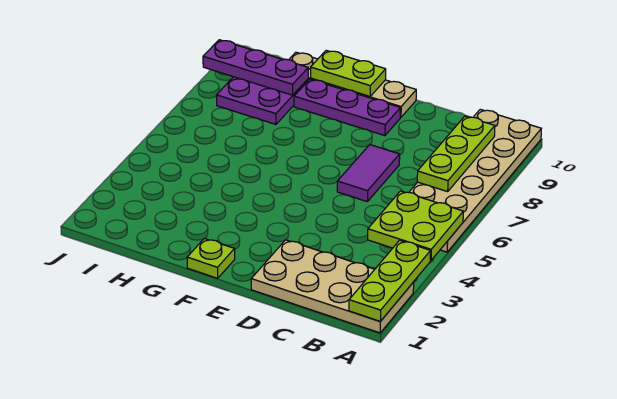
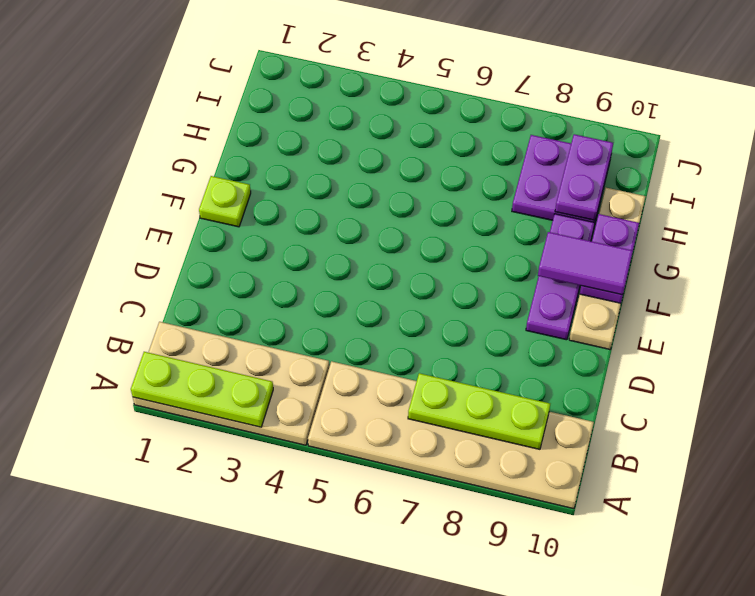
tan 2x4 plate [251,240,414,333] -> tan 2x4 plate turned to [133,322,329,445]
lime 2x2 plate [368,191,463,260] -> none
purple 1x2 tile [337,145,400,201] -> purple 1x2 tile moved to [538,232,633,295]
lime 1x2 plate [311,50,386,96] -> purple 1x2 plate [580,214,639,303]
purple 1x3 plate [203,40,308,95] -> purple 1x2 plate [555,134,613,220]

